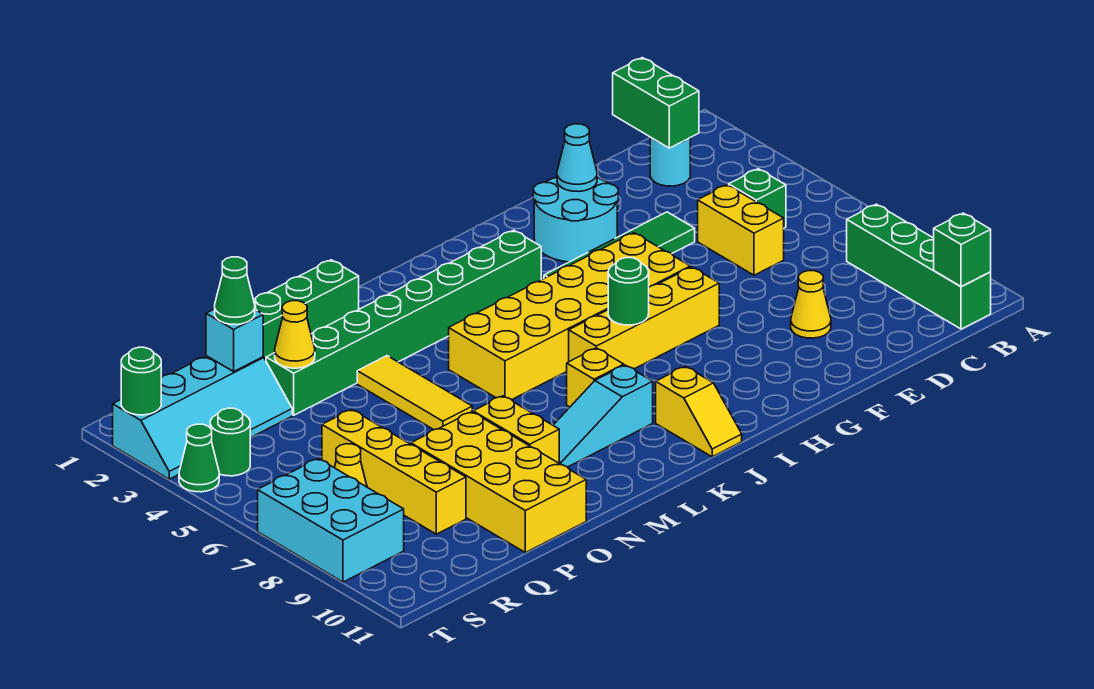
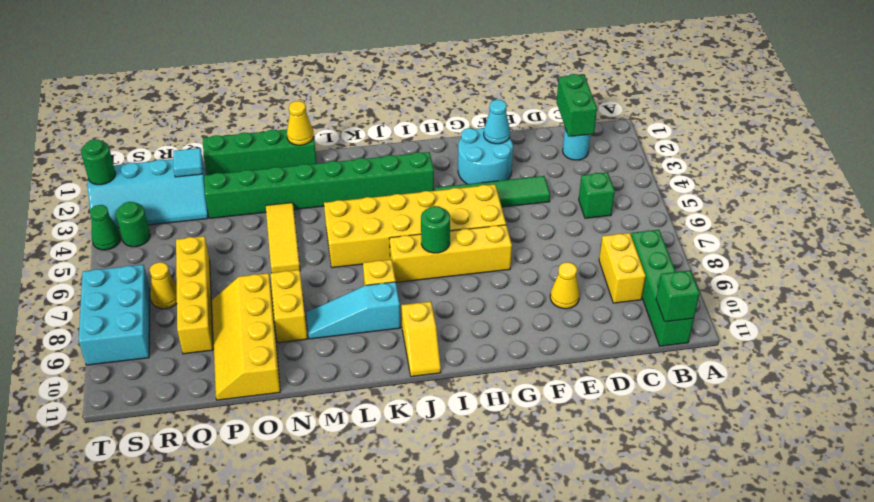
yellow 1x2 brick [698,185,784,275] -> yellow 1x2 brick moved to [599,233,646,303]
yellow 2x4 brick [411,412,586,553] -> yellow 2x4 slope [212,273,280,400]
yellow 1x1 cone [275,301,315,368] -> yellow 1x1 cone moved to [287,101,314,145]
cyan 1x1 brick [206,309,263,372] -> cyan 1x1 tile [173,148,203,177]
green 1x1 cone [215,257,255,325] -> none

